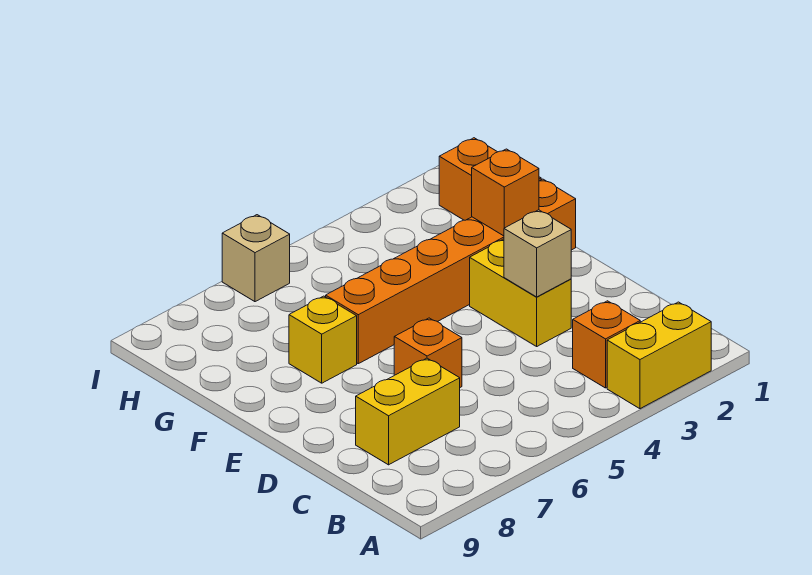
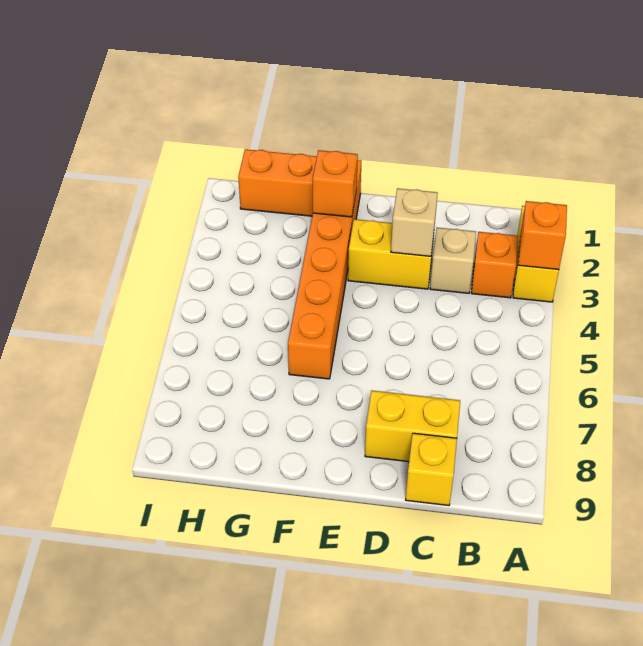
yellow 1x2 brick [356,358,460,465] -> yellow 1x2 brick turned to [365,391,460,462]
orange 1x1 brick [394,318,462,387] -> orange 1x1 brick moved to [518,201,567,270]
yellow 1x1 brick [289,296,357,383] -> yellow 1x1 brick moved to [406,433,457,505]
tan 1x1 brick [222,215,290,302] -> tan 1x1 brick moved to [430,228,476,293]

